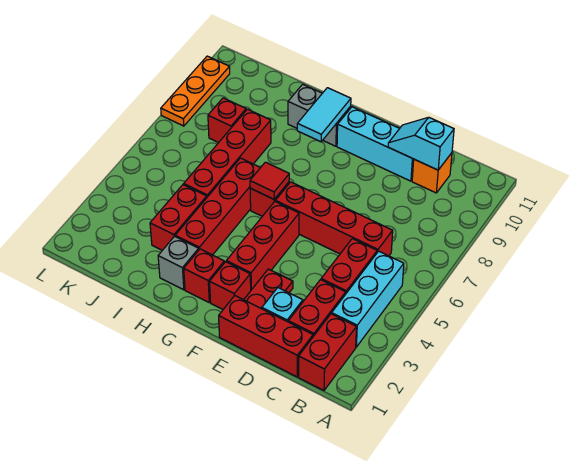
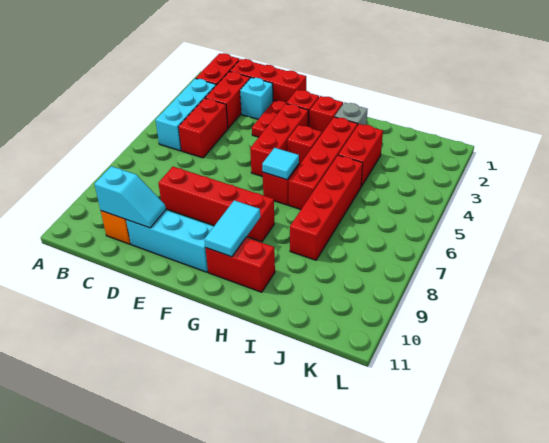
red 1x4 brick [276,182,393,256] -> red 1x4 brick moved to [158,167,274,242]
red 1x1 tile [250,162,289,199] -> cyan 1x1 tile [262,148,299,180]
grey 1x2 brick [288,84,351,146] -> red 1x2 brick [206,237,275,292]
red 1x1 brick [208,98,246,143] -> red 1x1 brick moved to [287,125,322,165]
orange 1x3 plate [161,56,230,126] -> none

